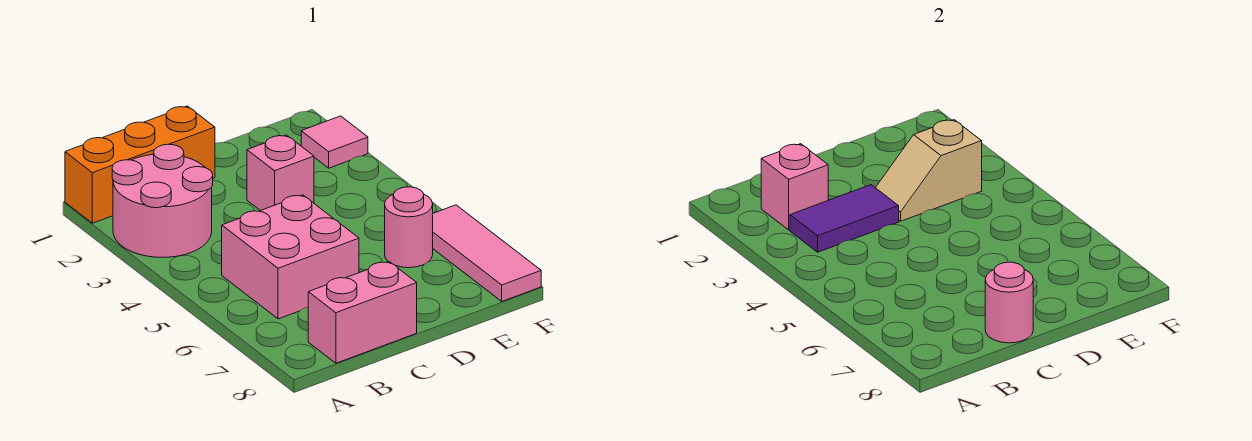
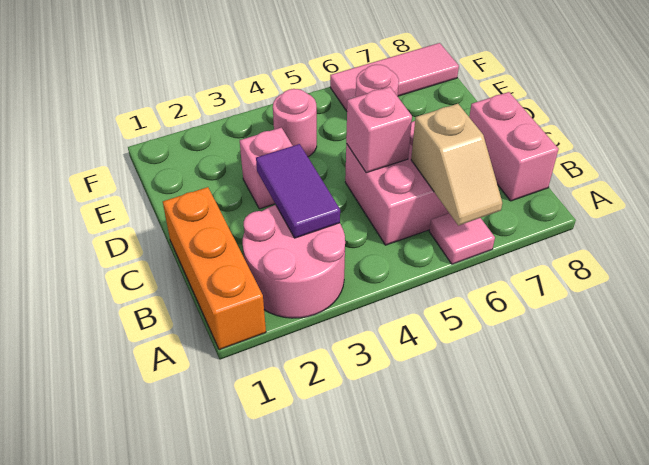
pink 1x1 brick [761,144,828,230] -> pink 1x1 brick moved to [346,87,412,173]
pink 1x1 round brick [985,262,1033,343] -> pink 1x1 round brick moved to [273,89,317,157]
tan 1x2 slope [876,120,982,221] -> tan 1x2 slope moved to [411,104,502,226]
pink 1x1 tile [301,116,368,168] -> pink 1x1 tile moved to [429,213,495,264]

